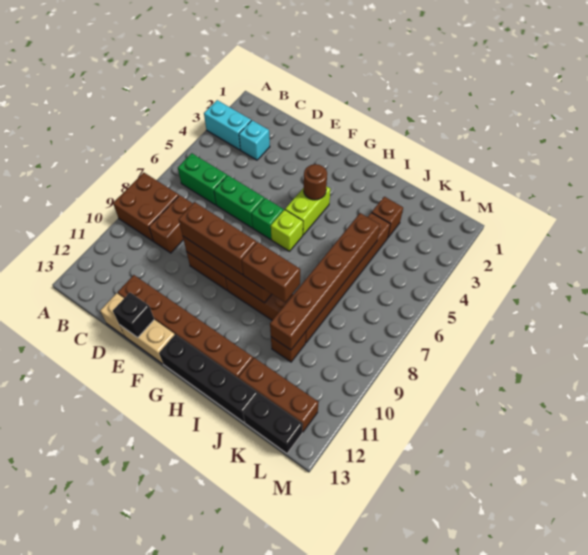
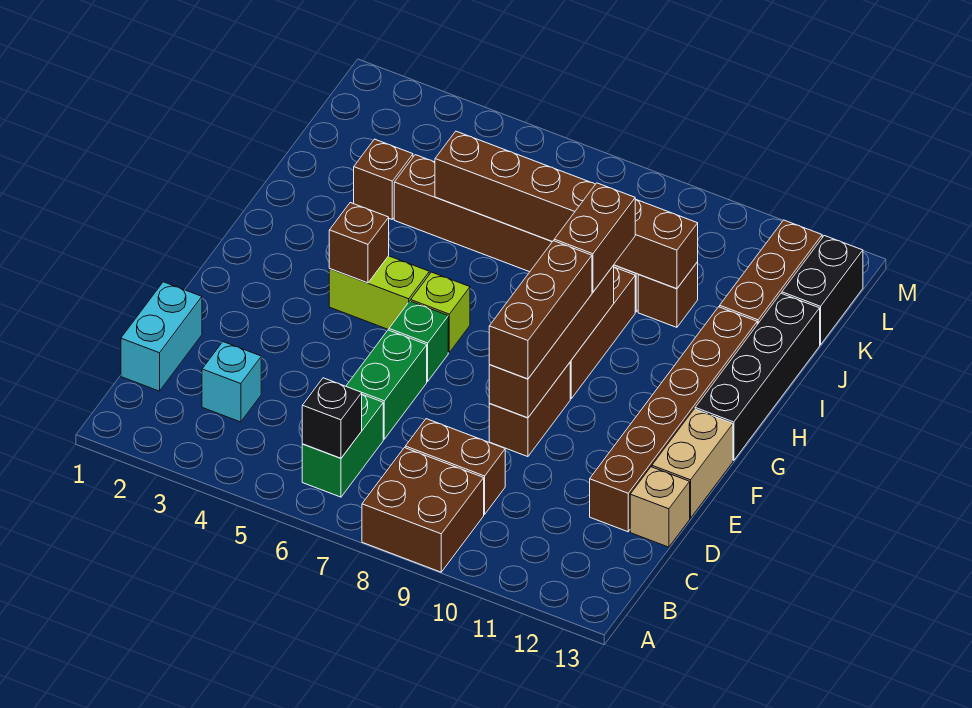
cyan 1x2 brick [204,100,251,150] -> cyan 1x2 brick moved to [121,282,202,391]
black 1x1 brick [113,293,154,338] -> black 1x1 brick moved to [302,378,362,458]
brown 1x1 round brick [304,164,327,200] -> brown 1x1 brick [329,203,389,283]

